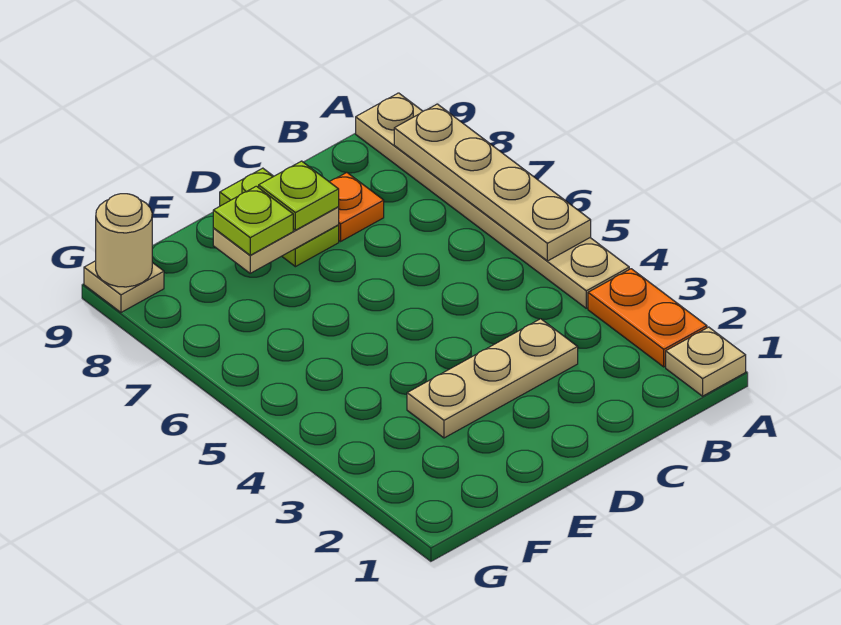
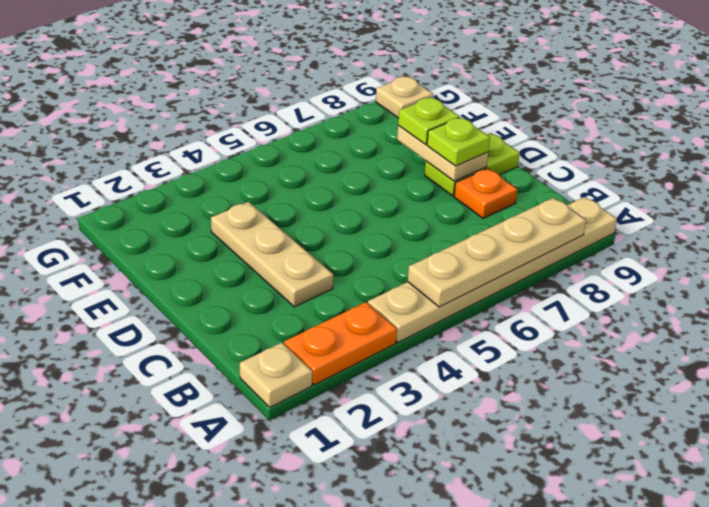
tan 1x1 round brick [96,194,152,287] -> none

